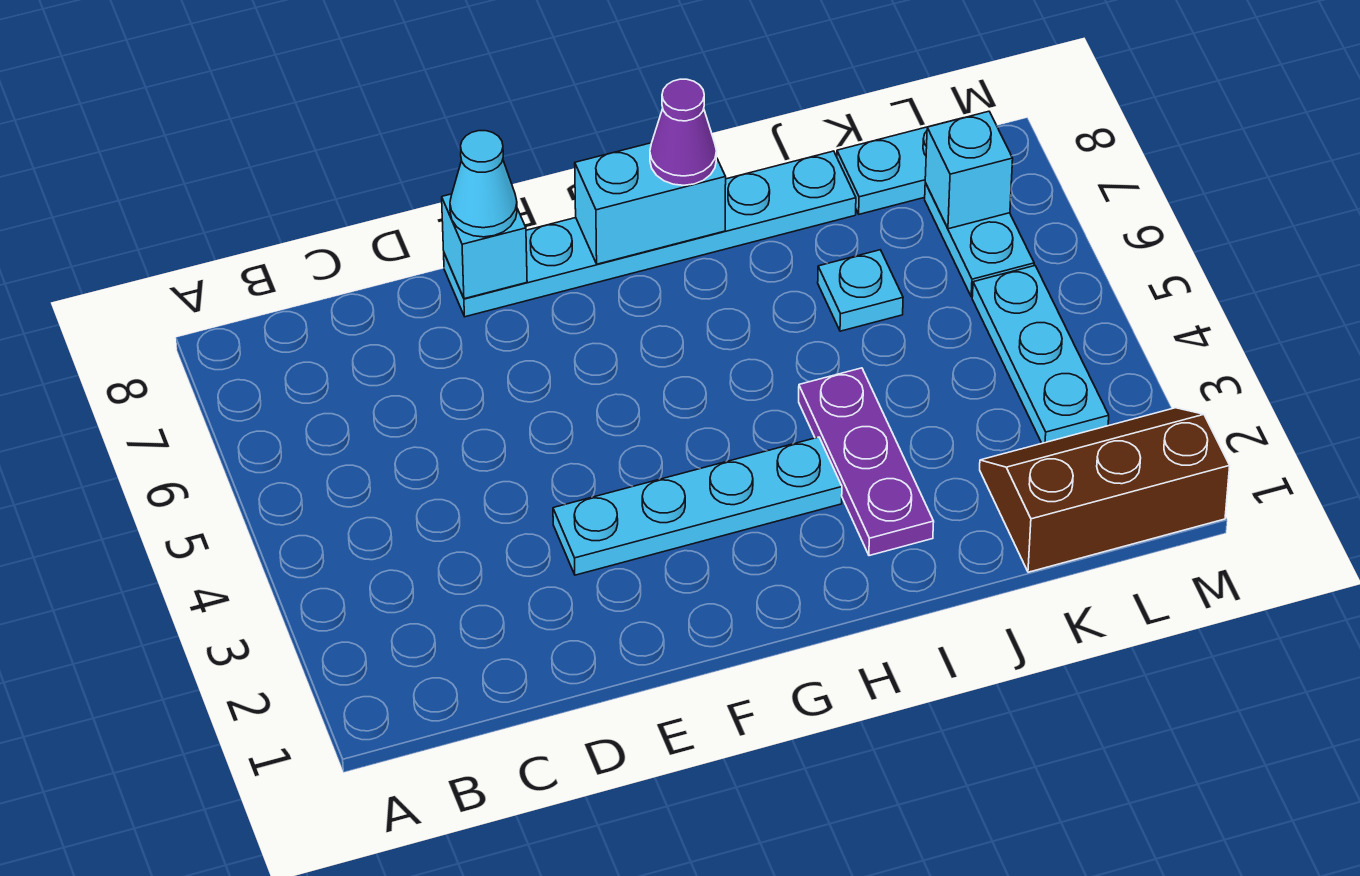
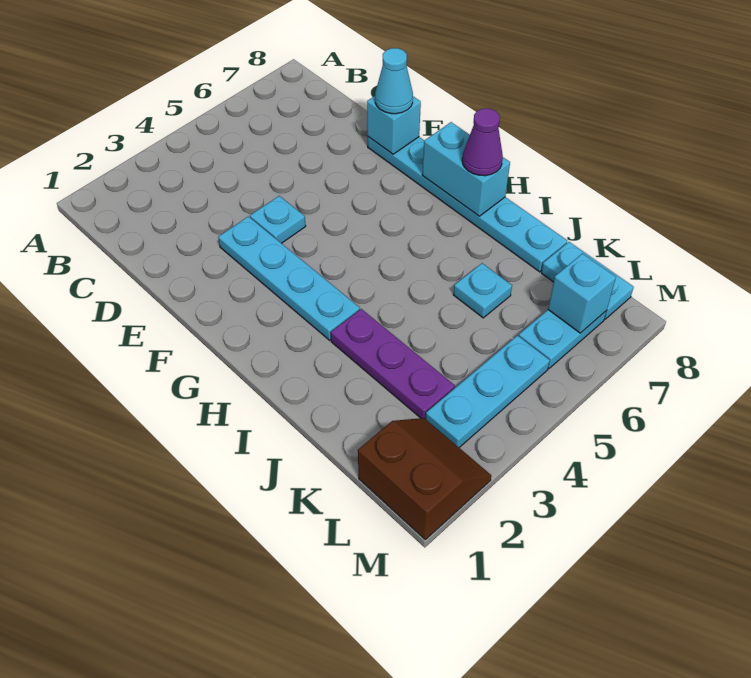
none -> cyan 1x1 plate [250,196,306,243]
purple 1x3 plate [799,368,934,556] -> purple 1x3 plate turned to [331,309,455,419]
brown 2x3 slope [980,408,1230,572] -> brown 2x2 slope [358,418,491,540]

